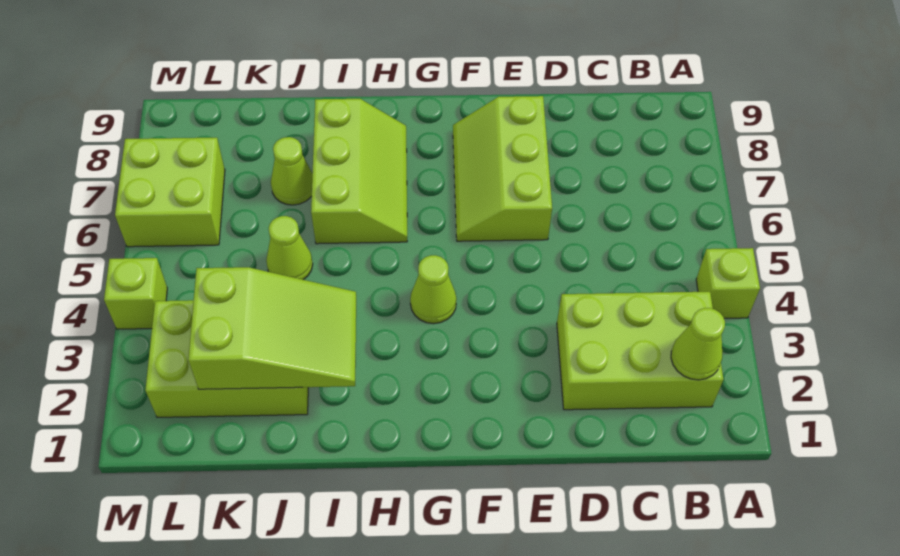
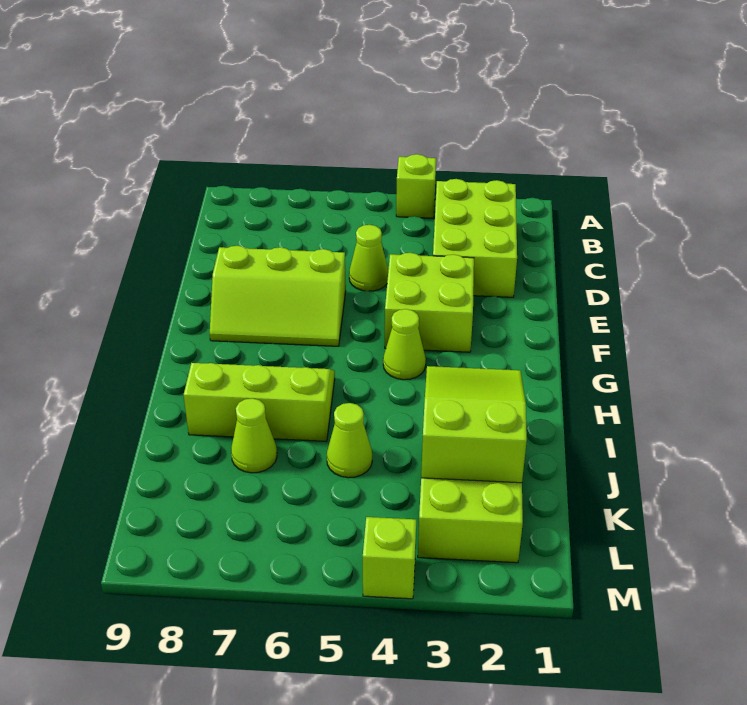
lime 1x1 cone [671,308,725,380] -> lime 1x1 cone moved to [349,225,388,291]
lime 2x2 brick [115,138,225,247] -> lime 2x2 brick moved to [385,253,474,352]

